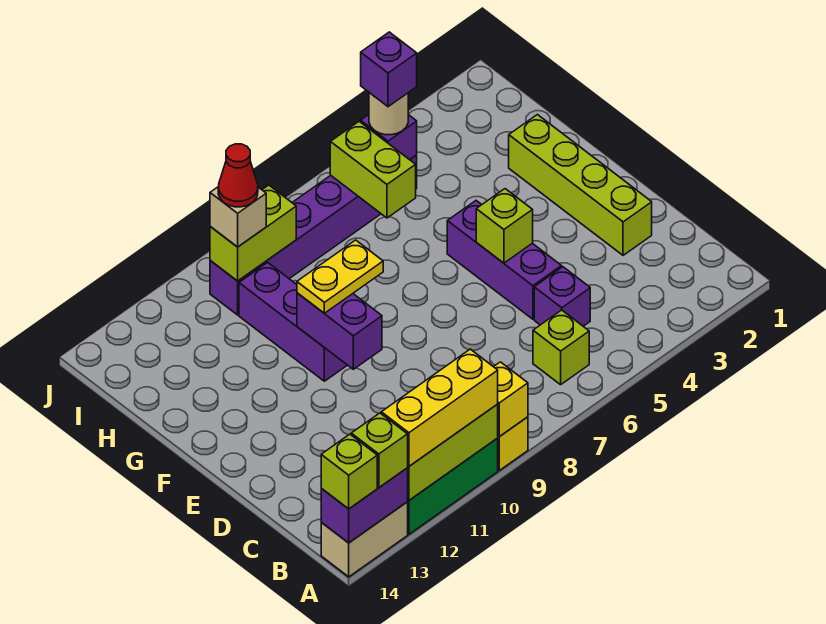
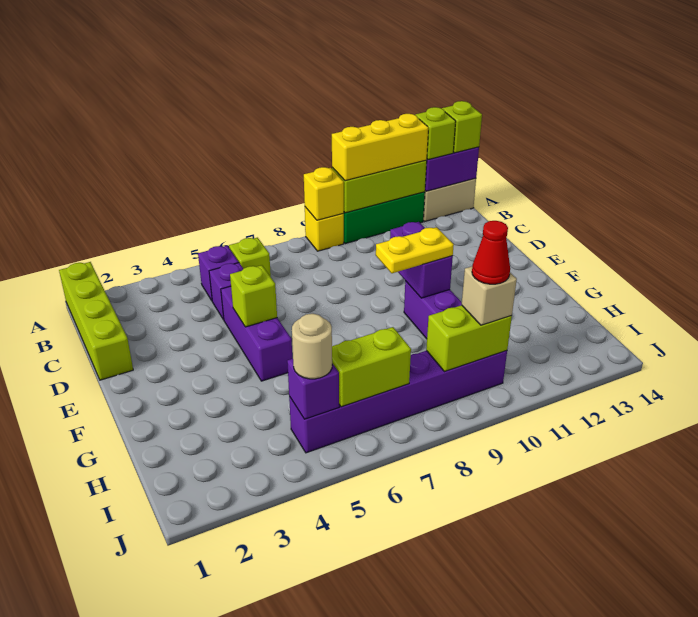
lime 1x4 brick [509,115,652,255] -> lime 1x4 brick moved to [59,262,133,380]
lime 1x2 brick [330,121,416,218] -> lime 1x2 brick turned to [332,327,411,407]
purple 1x1 brick [361,32,417,107] -> purple 1x1 brick moved to [198,246,239,301]

